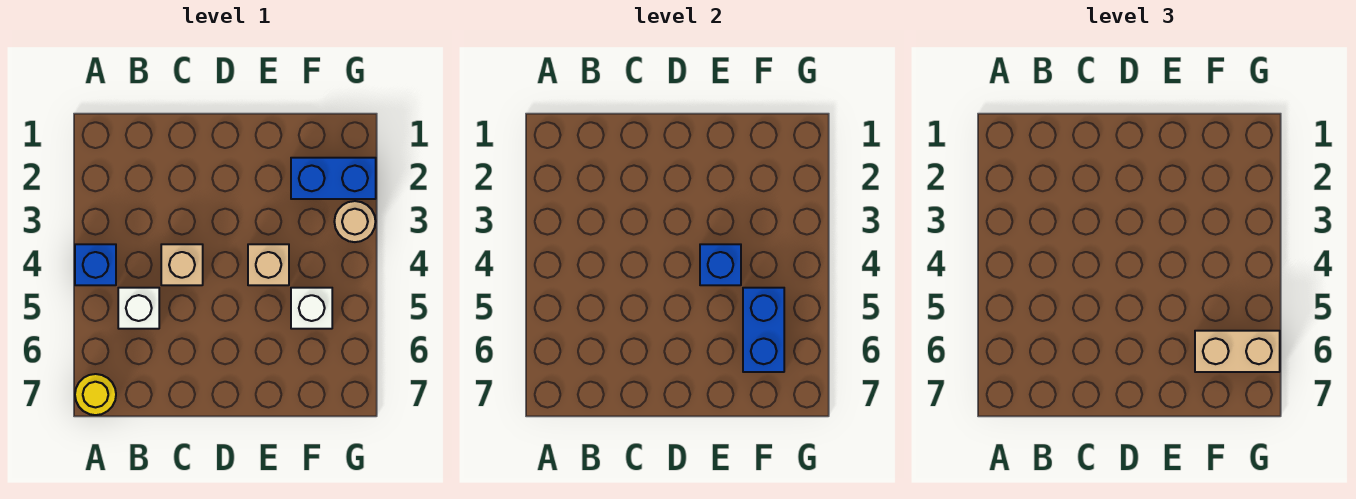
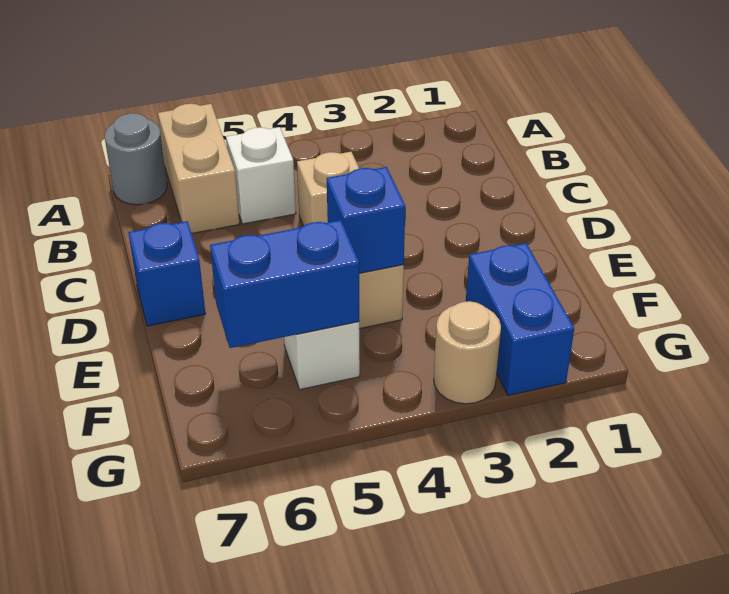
blue 1x1 brick [75,244,116,285] -> blue 1x1 brick moved to [128,221,205,326]
yellow 1x1 round brick [75,374,116,415] -> grey 1x1 round brick [105,113,167,205]
tan 1x2 brick [1195,331,1280,372] -> tan 1x2 brick moved to [158,104,240,233]

